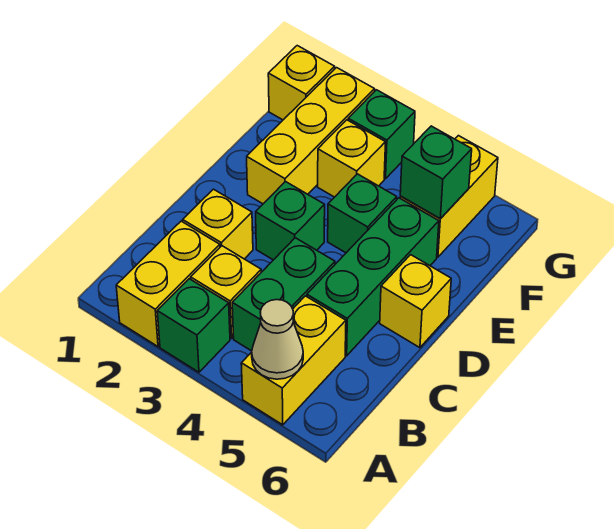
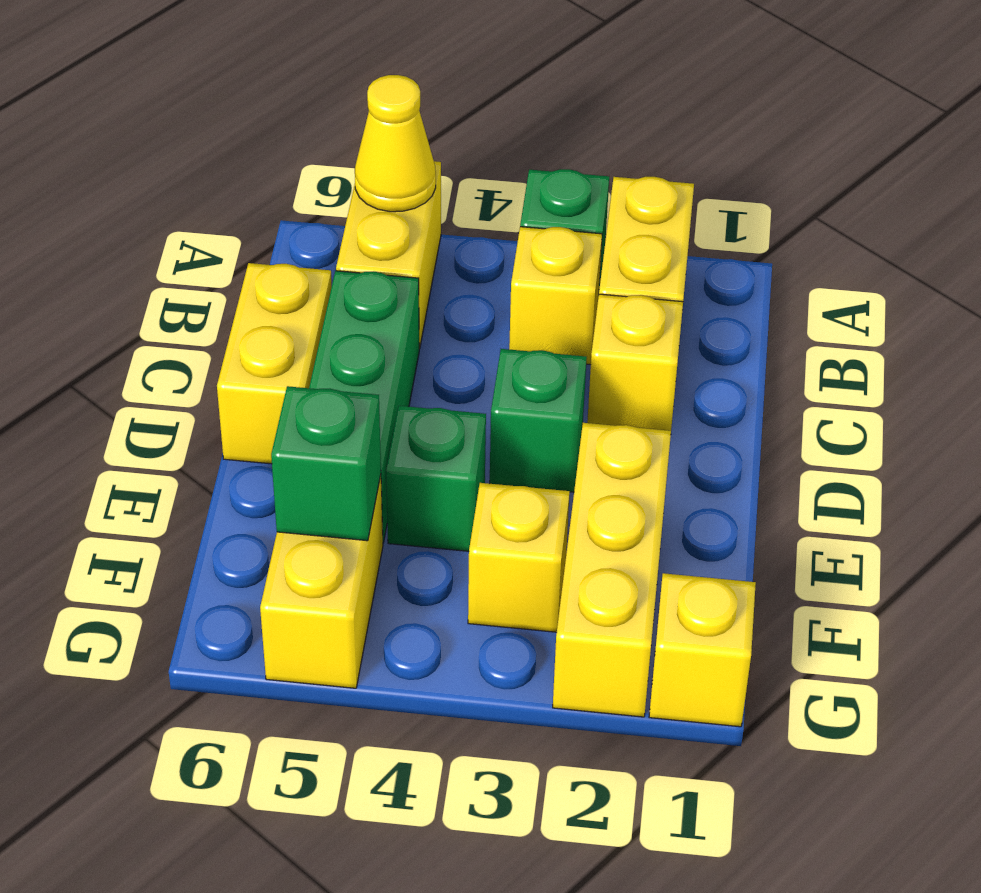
tan 1x1 cone [252,300,303,379] -> yellow 1x1 cone [355,75,436,212]
green 1x2 brick [232,238,335,351] -> none
yellow 1x1 brick [380,255,451,348] -> yellow 1x2 brick [217,263,332,464]
green 1x1 brick [348,90,415,179] -> none

